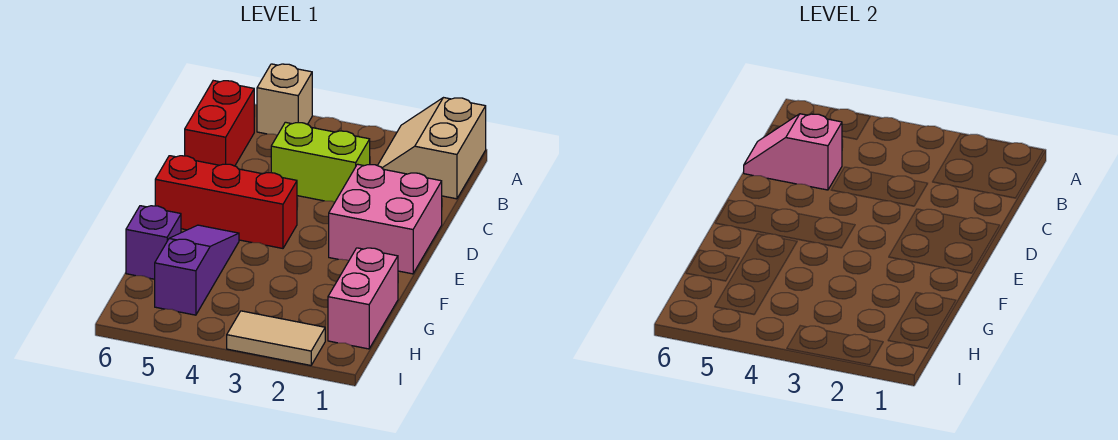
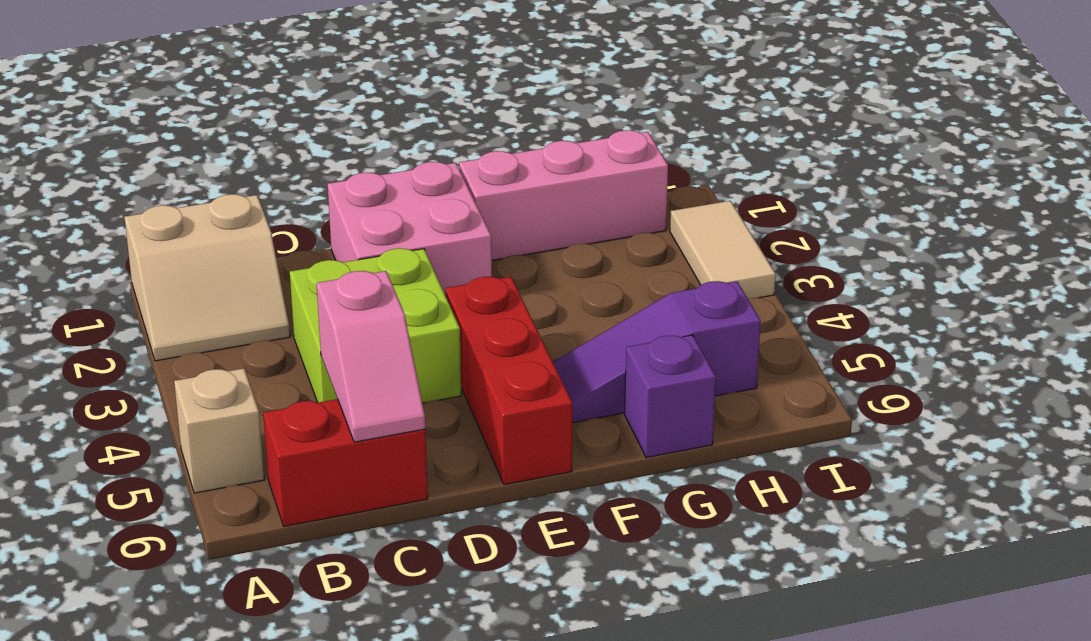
lime 1x2 brick [271,122,370,202] -> lime 2x2 brick [290,248,461,403]
pink 1x2 brick [328,248,398,349] -> pink 1x3 brick [459,130,668,260]

